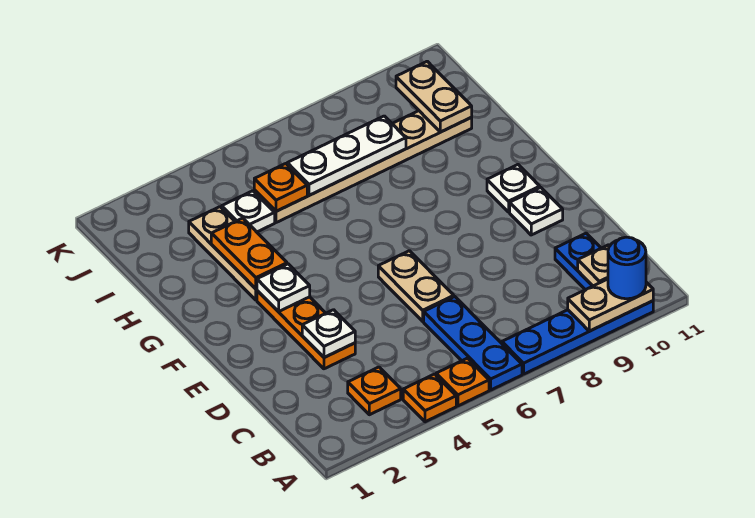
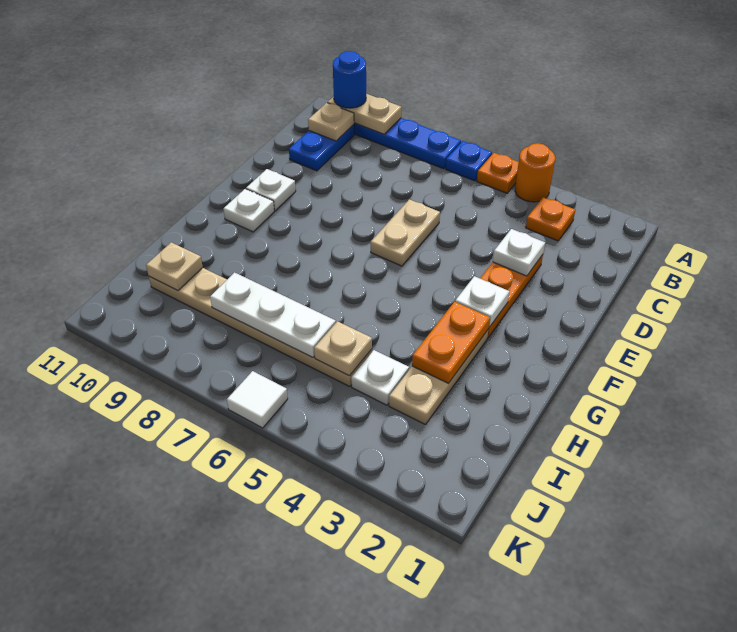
orange 1x1 plate [403,374,456,422] -> orange 1x1 round brick [515,143,555,202]
blue 1x3 plate [424,297,522,390] -> blue 1x1 plate [446,141,492,181]
orange 1x1 plate [254,164,307,211] -> tan 1x1 plate [314,321,372,376]
tan 1x2 plate [396,61,472,132] -> tan 1x1 plate [146,242,203,291]
none -> white 1x1 tile [227,371,288,428]

